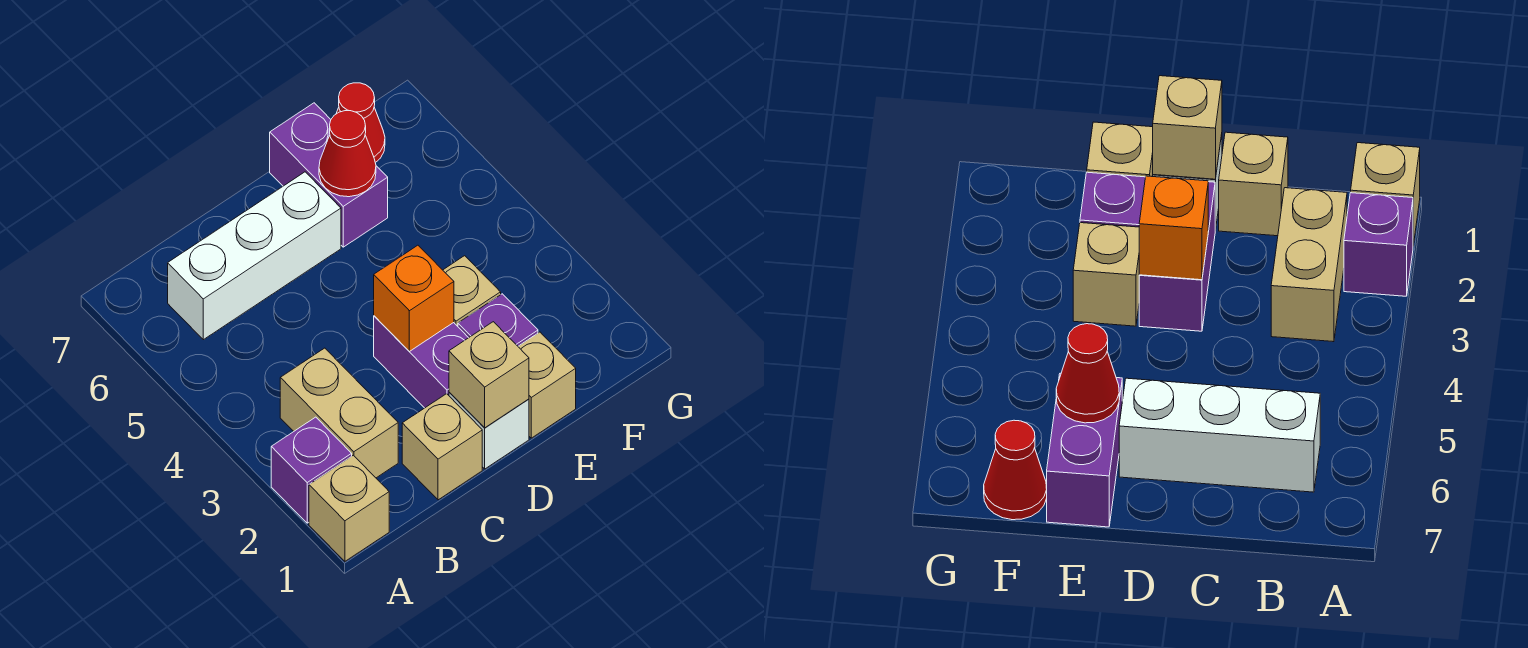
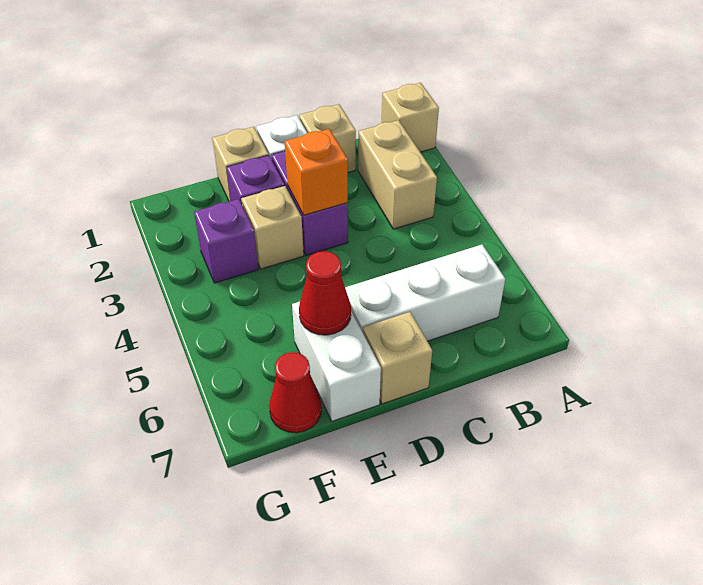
purple 1x1 brick [271,417,352,523] -> purple 1x1 brick moved to [194,199,258,283]
tan 1x1 brick [449,322,529,428] -> tan 1x1 brick moved to [363,312,432,404]
purple 1x2 brick [270,103,388,247] -> white 1x2 brick [292,302,381,421]

